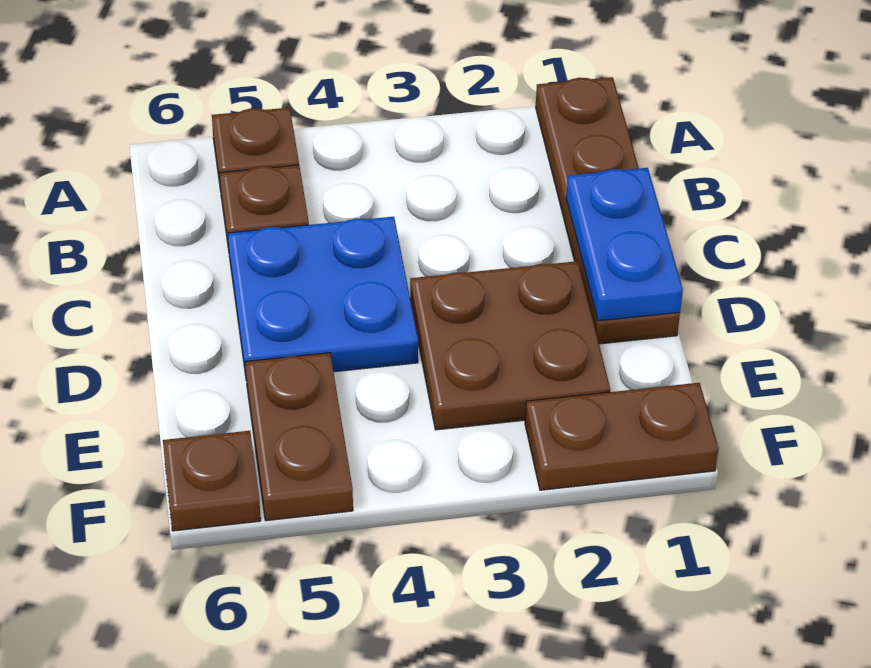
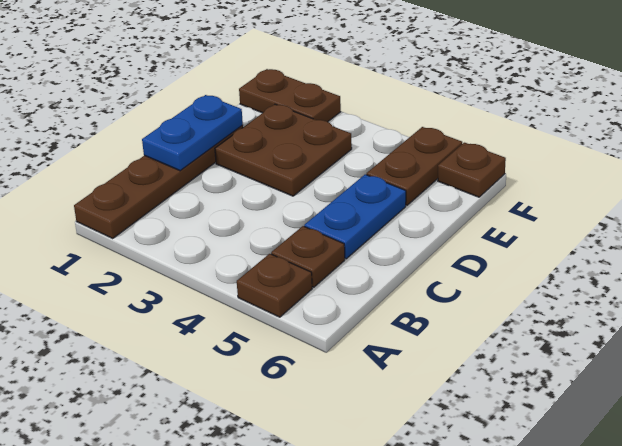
blue 2x2 plate [228,217,418,375] -> blue 1x2 plate [304,174,406,259]

